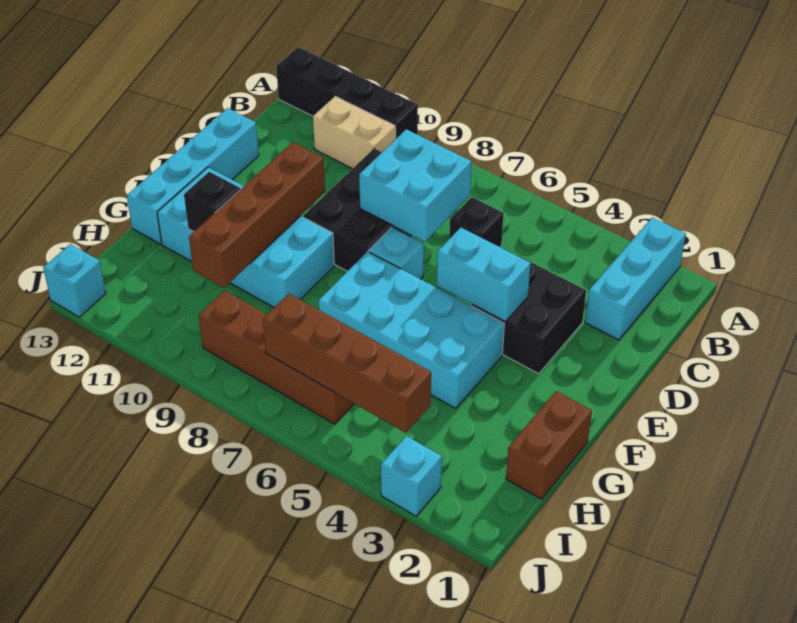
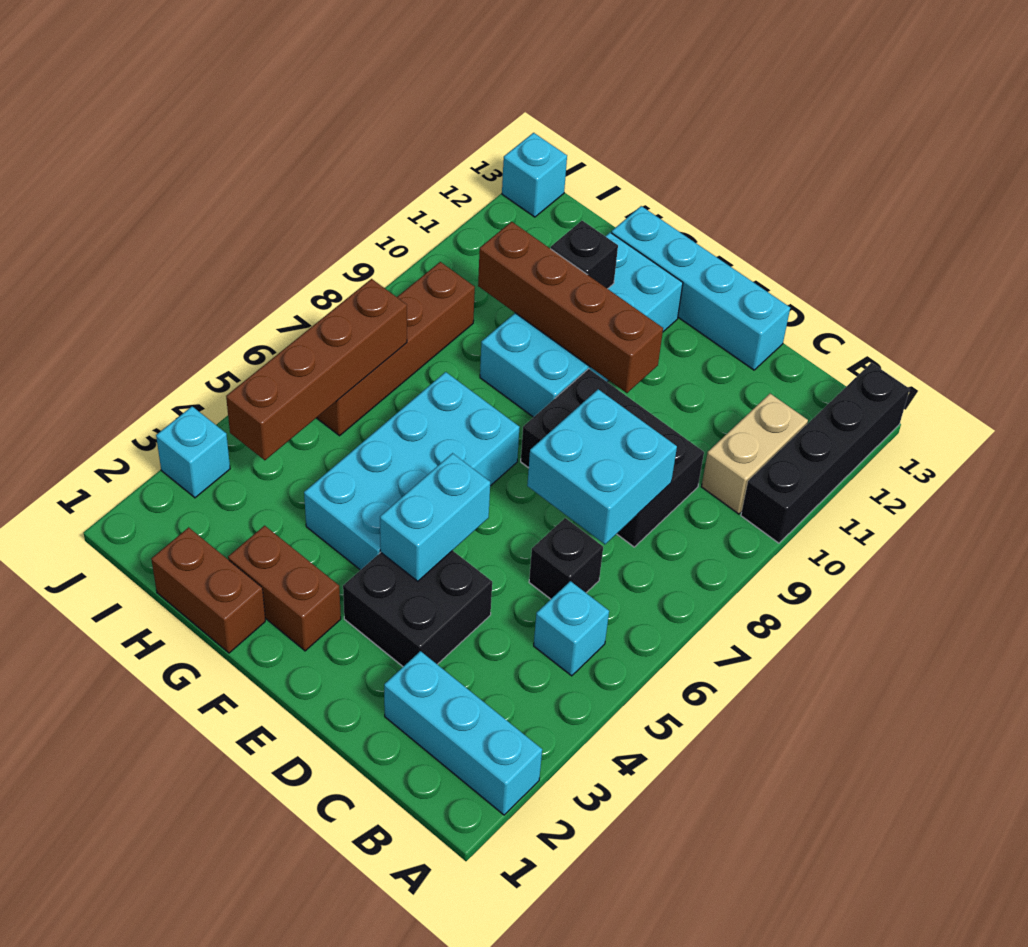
cyan 1x1 brick [369,227,424,279] -> cyan 1x1 brick moved to [534,581,609,676]
none -> brown 1x2 brick [228,526,341,651]

